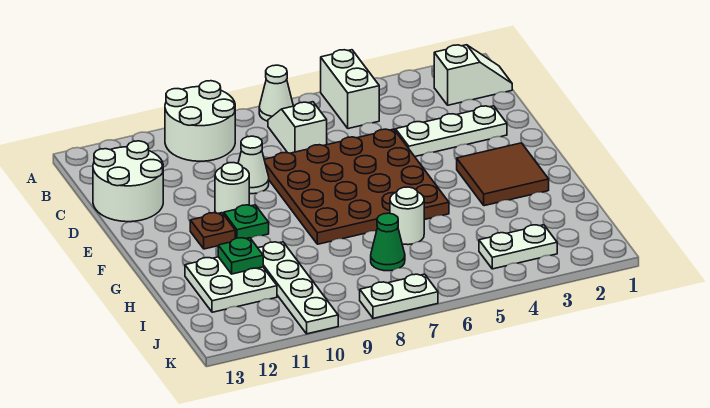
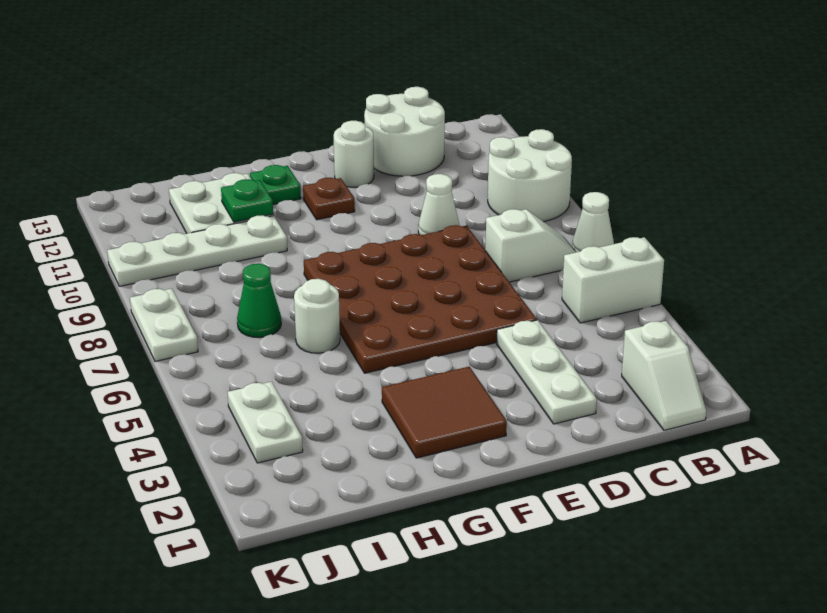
white 1x1 round brick [215,163,249,214] -> white 1x1 round brick moved to [334,121,374,187]
green 1x1 plate [224,205,269,239] -> green 1x1 plate moved to [250,165,301,205]

